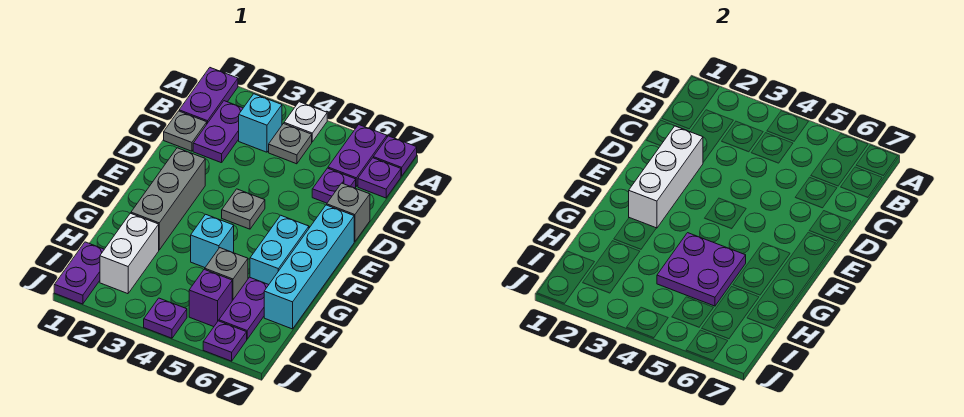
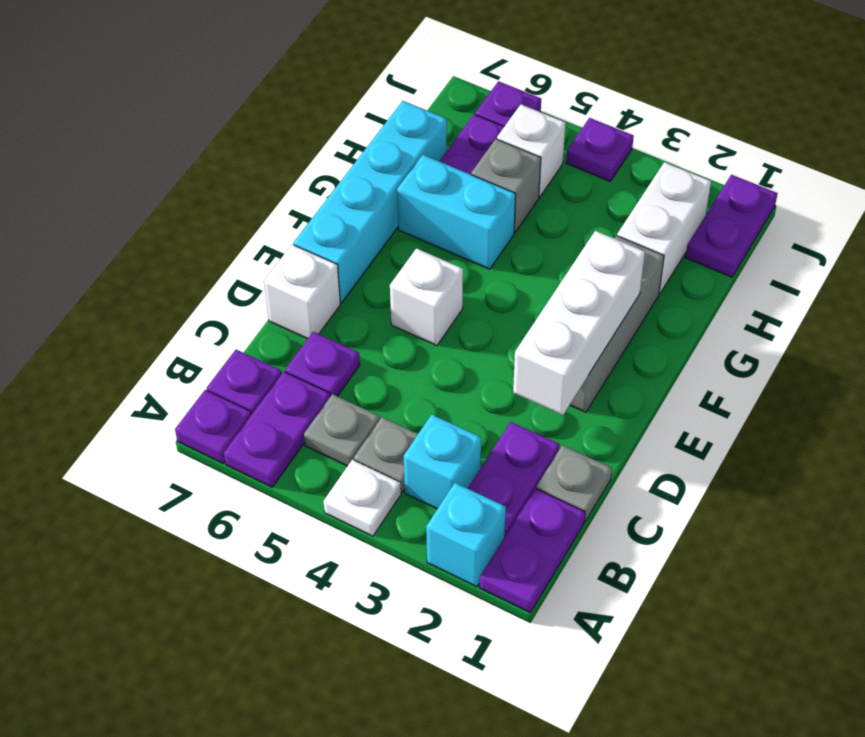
grey 1x1 brick [327,183,370,242] -> white 1x1 brick [264,244,340,339]
grey 1x1 plate [222,189,265,229] -> grey 1x1 plate moved to [304,394,379,466]
none -> white 1x1 brick [390,249,463,345]
cyan 1x2 brick [250,215,309,285] -> cyan 1x2 brick turned to [397,155,516,269]
cyan 1x1 brick [191,214,234,268] -> cyan 1x1 brick moved to [426,483,506,587]
purple 2x2 plate [657,233,746,306] -> none
purple 1x1 brick [189,269,232,327] -> white 1x1 brick [497,104,565,197]

